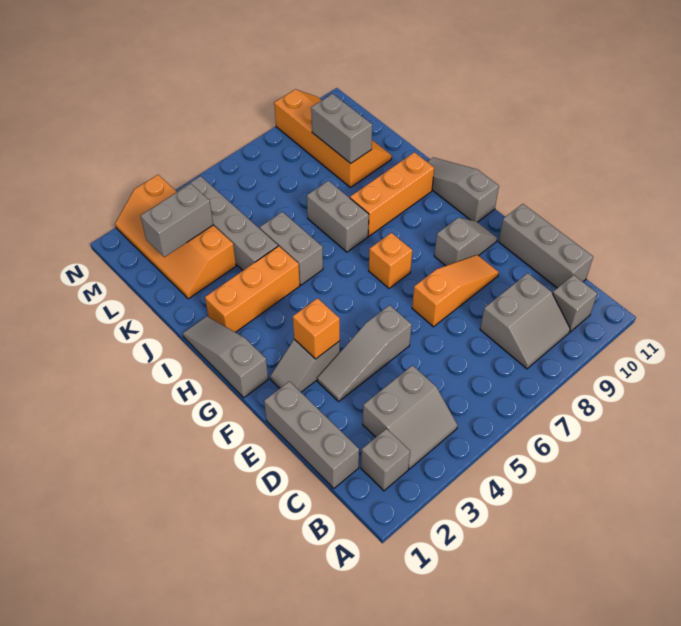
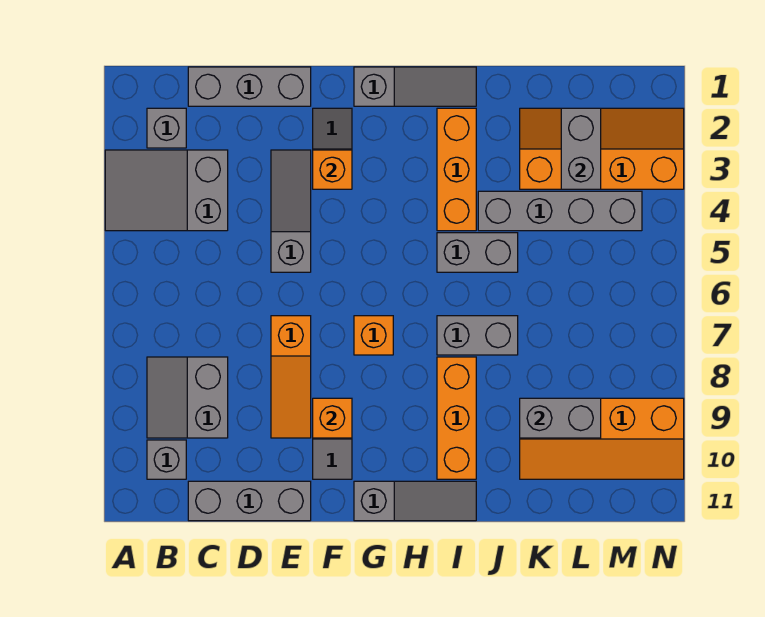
grey 2x2 slope [363,365,458,469] -> grey 2x3 slope [105,150,228,231]
none -> orange 1x1 brick [313,398,352,438]

